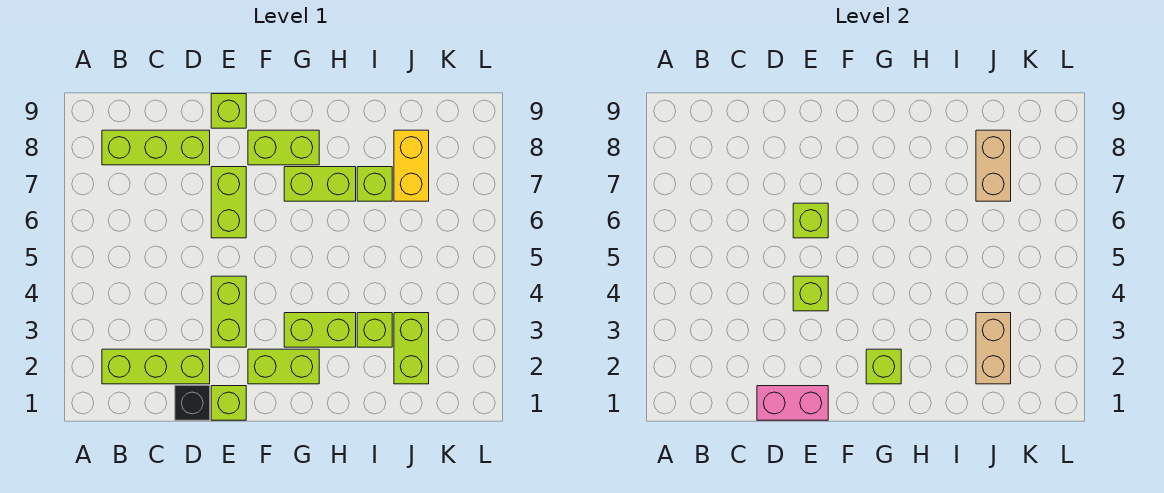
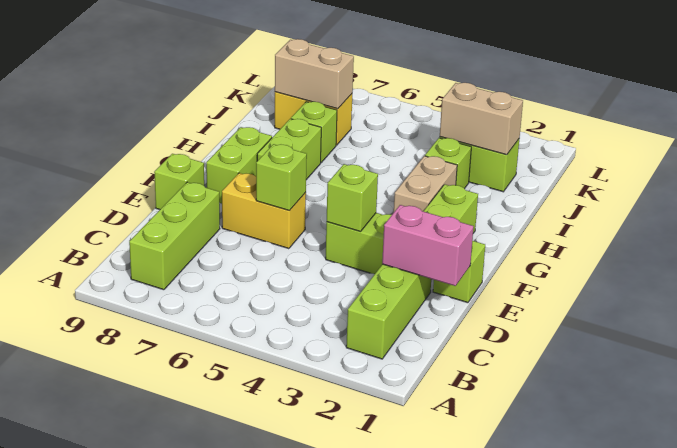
black 1x1 brick [175,386,210,420] -> none
pink 1x2 brick [757,386,828,420] -> pink 1x2 brick turned to [382,205,474,286]
lime 1x2 brick [211,167,246,238] -> yellow 1x2 brick [222,173,306,249]
lime 1x1 brick [866,349,901,384] -> none
lime 1x2 brick [284,313,356,347] -> tan 1x2 brick [393,156,457,212]

